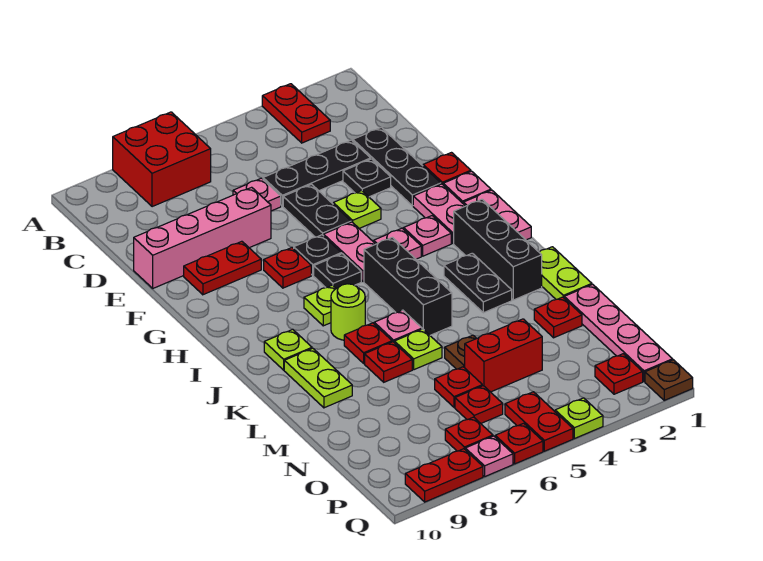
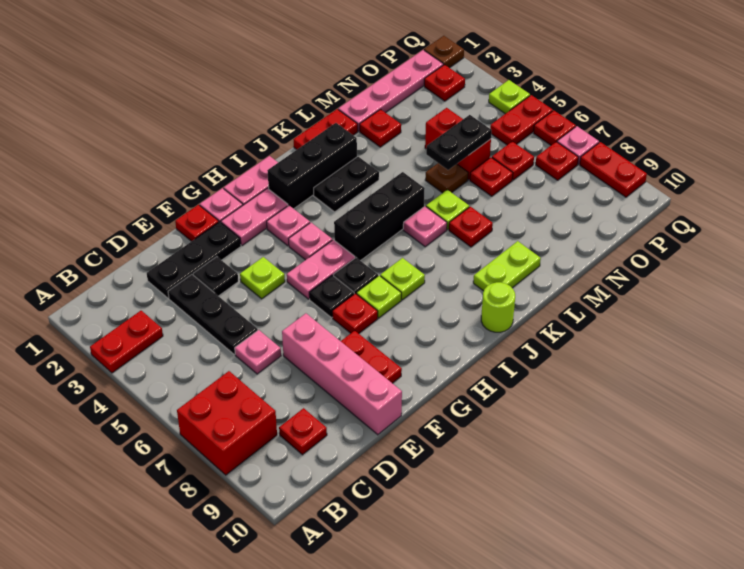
black 1x2 plate [283,184,351,237] -> black 1x2 plate moved to [426,115,492,170]
lime 1x1 round brick [331,284,365,340] -> lime 1x1 round brick moved to [481,282,515,332]
lime 1x1 plate [264,329,312,370] -> lime 1x1 plate moved to [357,276,401,318]
lime 1x2 plate [539,247,592,299] -> red 1x2 plate [293,109,358,149]
red 1x1 plate [344,323,392,363] -> red 1x1 plate moved to [279,408,327,455]

